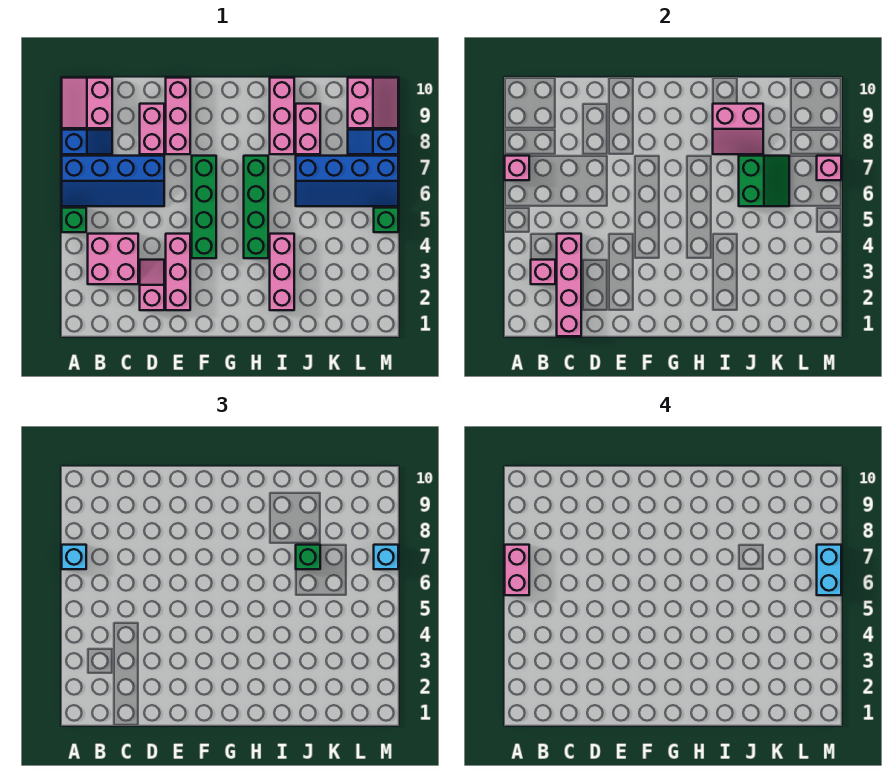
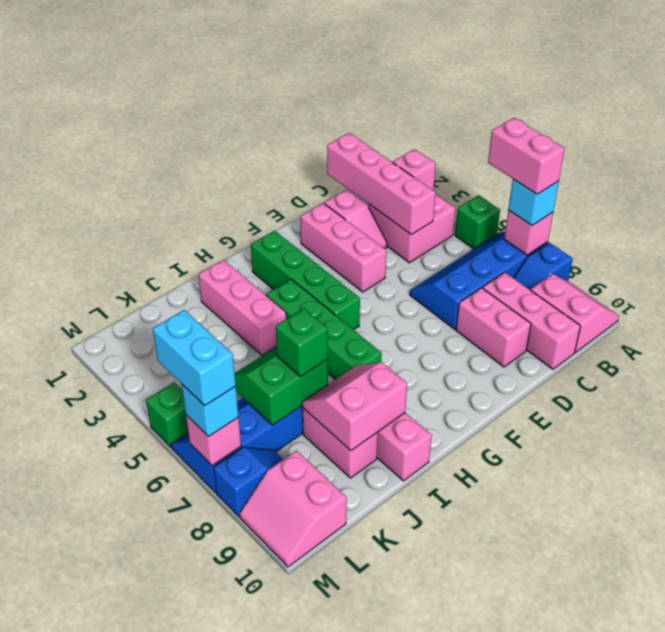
pink 1x3 brick [166,78,190,154] -> pink 1x3 brick moved to [483,272,580,369]
green 1x4 brick [192,156,216,258] -> green 1x4 brick moved to [251,231,360,330]
green 2x2 slope [739,156,789,206] -> green 2x2 slope turned to [235,347,328,425]

